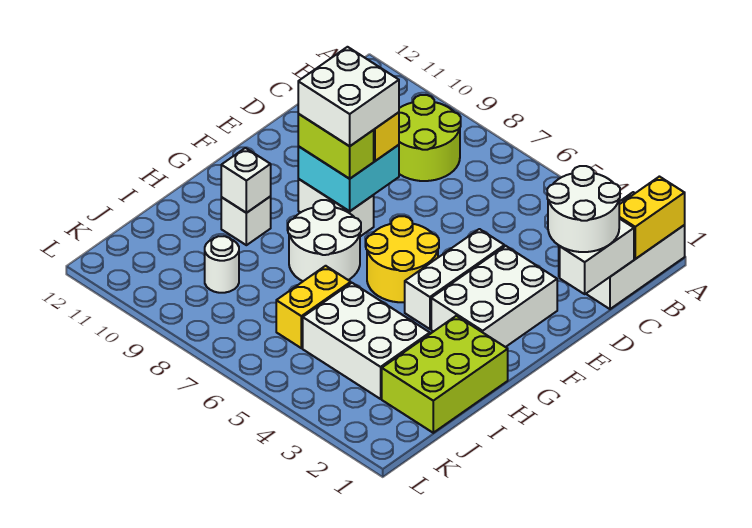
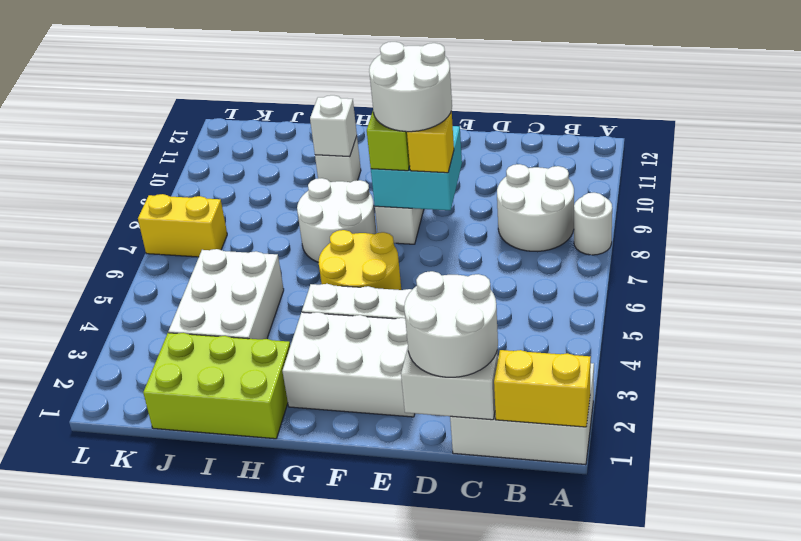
lime 2x2 round brick [399,95,461,181] -> white 2x2 round brick [497,164,574,252]
white 2x2 brick [298,47,399,146] -> white 2x2 round brick [369,42,452,132]
yellow 1x2 brick [276,266,351,348] -> yellow 1x2 brick moved to [138,194,227,257]
white 1x1 round brick [205,236,239,293] -> white 1x1 round brick moved to [574,193,612,255]

